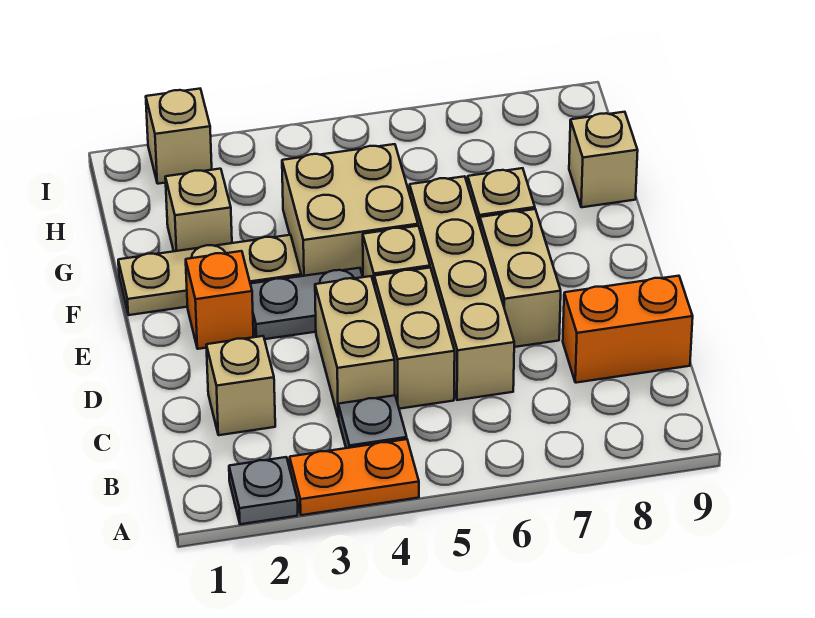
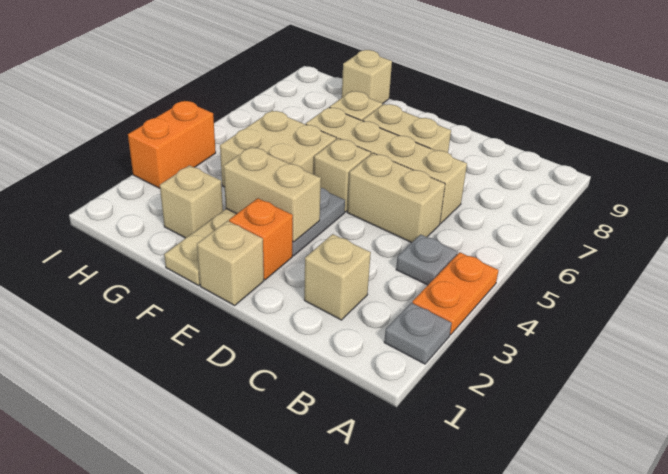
tan 1x2 brick [315,276,395,418] -> tan 1x2 brick moved to [223,147,321,242]
orange 1x2 brick [563,276,693,383] -> orange 1x2 brick moved to [128,101,216,188]
tan 1x1 brick [146,89,212,184] -> tan 1x1 brick moved to [197,221,264,305]

